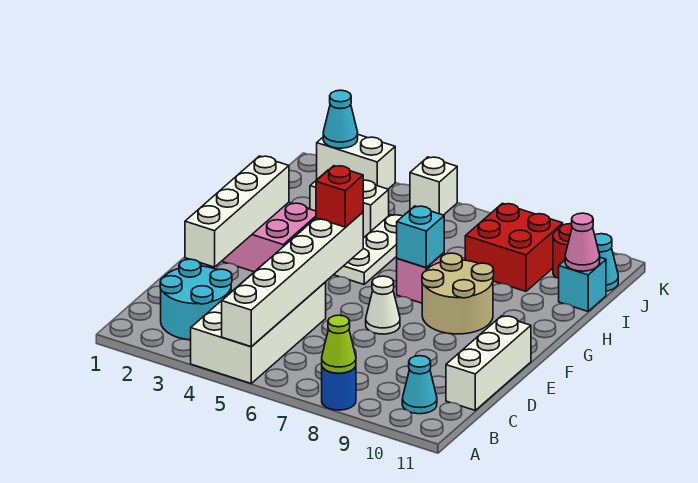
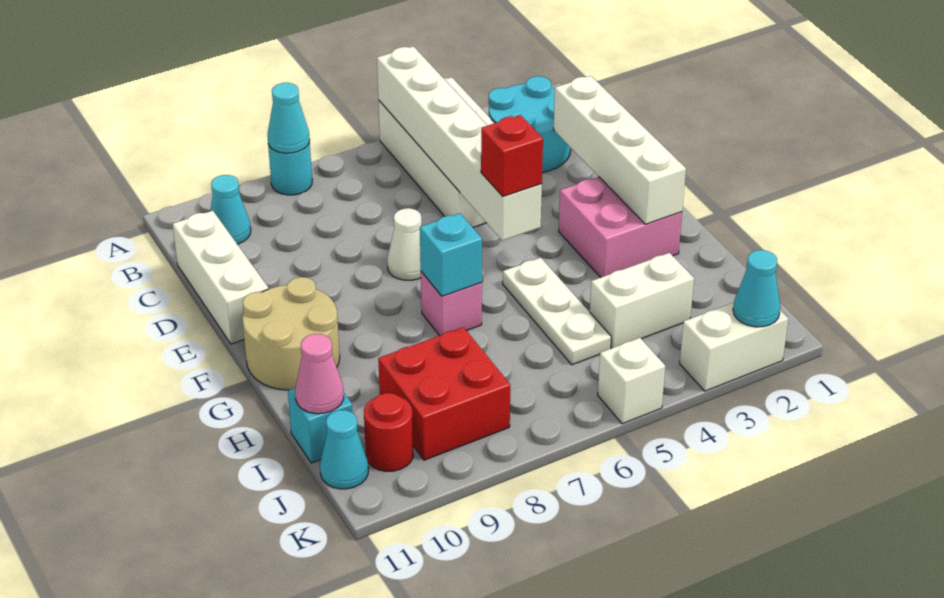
blue 1x1 round brick [322,366,356,410] -> cyan 1x1 round brick [268,141,312,195]
lime 1x1 cone [322,315,356,373] -> cyan 1x1 cone [268,83,310,153]
tan 2x2 round brick [422,253,494,334] -> tan 2x2 round brick moved to [242,277,340,390]

